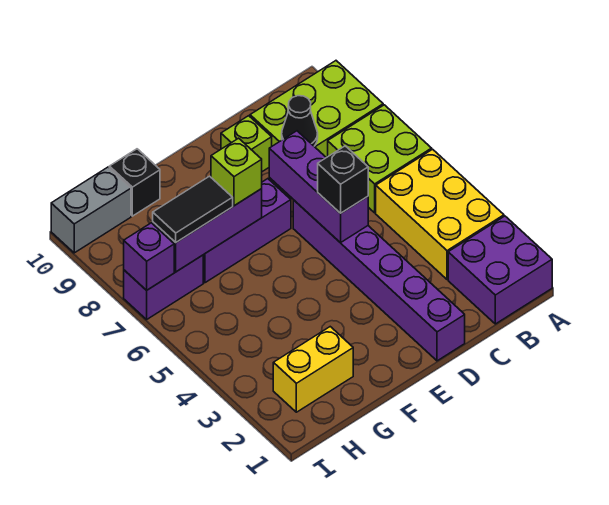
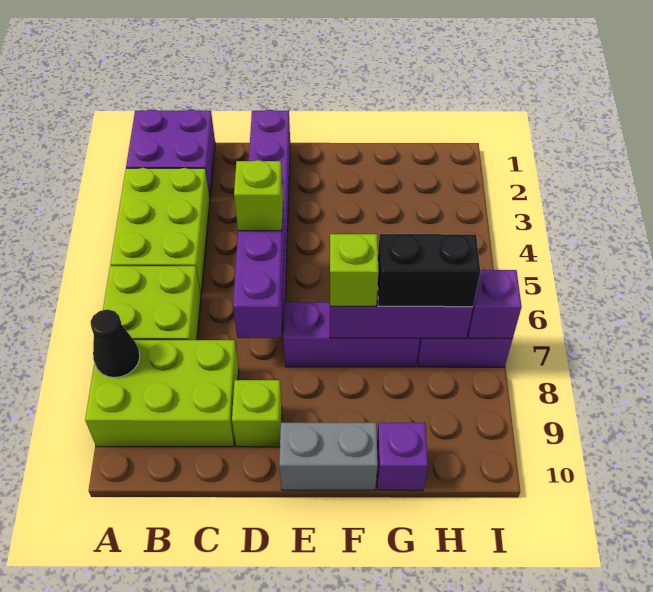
yellow 2x3 brick [376,149,504,280] -> lime 2x3 brick [110,168,210,293]
black 1x1 cone [282,96,318,146] -> black 1x1 cone moved to [90,309,140,378]
black 1x1 brick [318,146,368,213] -> lime 1x1 brick [234,160,283,231]
yellow 1x2 brick [273,327,353,412] -> none
black 1x2 tile [153,176,233,243] -> black 1x2 brick [378,234,480,307]
black 1x1 brick [109,149,160,216] -> purple 1x1 brick [377,423,428,491]
grey 1x2 brick [51,167,131,253] -> grey 1x2 brick moved to [279,423,378,490]

